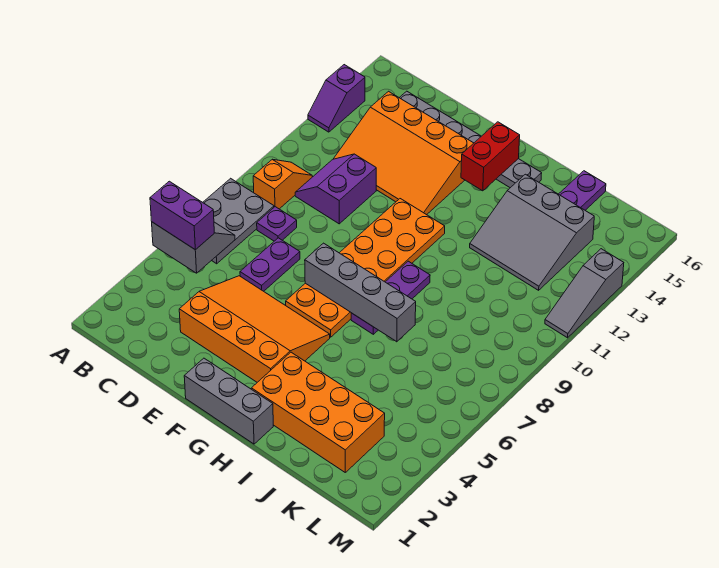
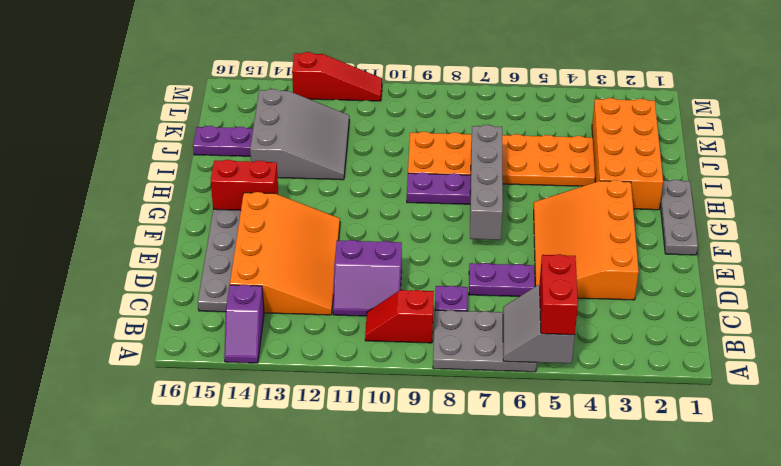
purple 1x2 brick [150,181,214,250] -> red 1x2 brick [540,254,578,335]
purple 1x2 slope [308,65,365,132] -> purple 1x2 slope turned to [224,285,264,363]
orange 1x2 slope [253,159,312,209] -> red 1x2 slope [365,290,434,343]
grey 1x3 brick [184,358,273,444] -> grey 1x3 plate [660,180,698,255]
orange 2x6 plate [286,199,445,337] -> orange 2x6 plate moved to [408,132,595,186]
grey 1x3 slope [545,249,624,338] -> red 1x3 slope [292,52,382,101]

